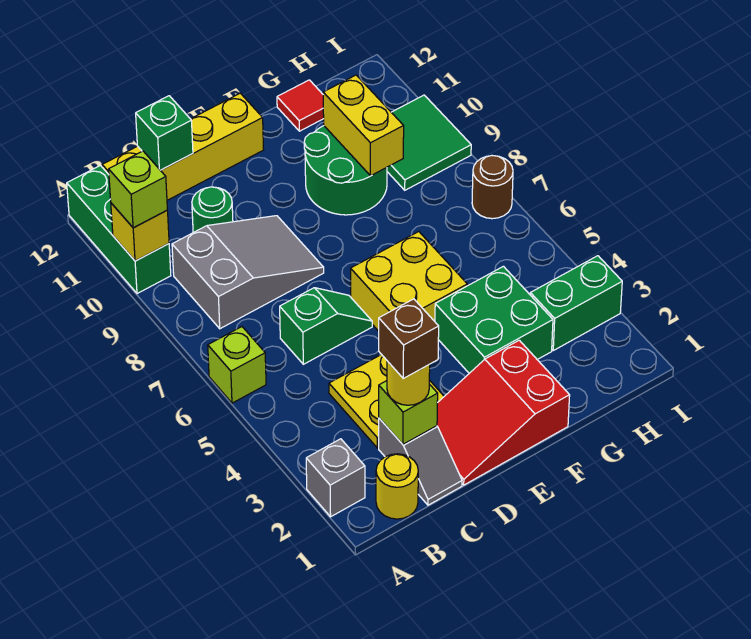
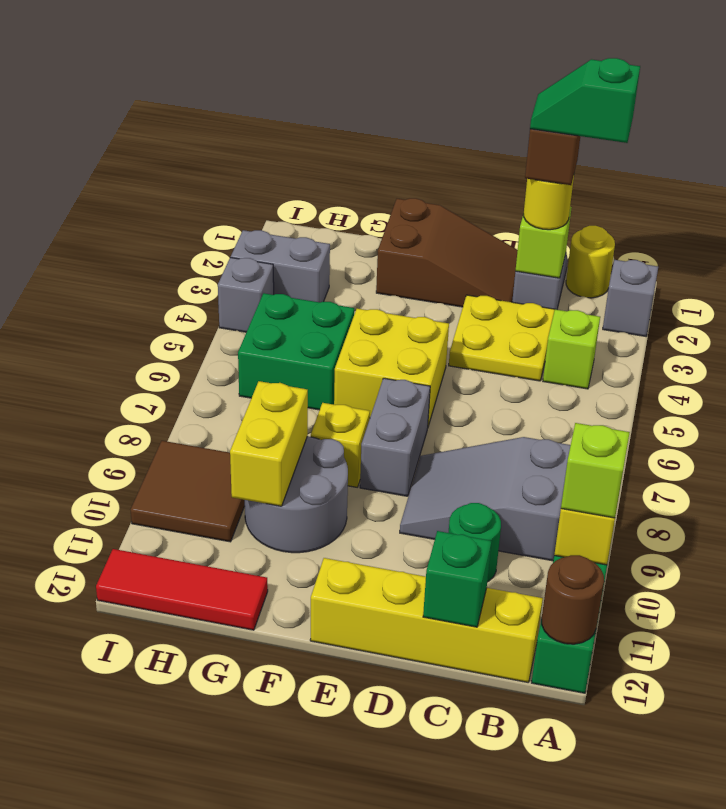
lime 1x1 brick [208,327,266,403] -> lime 1x1 brick moved to [543,309,600,389]
green 1x2 slope [280,288,372,364] -> green 1x2 slope moved to [530,58,640,143]
red 2x3 slope [437,340,570,485] -> brown 2x3 slope [376,198,518,307]
none -> grey 1x2 brick [360,378,430,496]
green 2x2 brick [435,266,553,373] -> green 2x2 brick moved to [238,293,354,410]
none -> yellow 1x1 brick [311,403,370,487]
green 2x2 round brick [304,126,387,215] -> grey 2x2 round brick [245,436,348,553]
red 1x1 tile [277,80,324,131] -> red 1x3 tile [96,549,268,630]
green 1x2 brick [530,256,622,350] -> grey 1x2 brick [231,230,330,302]
green 2x2 tile [387,95,471,190] -> brown 2x2 tile [131,441,245,542]
none -> grey 1x1 brick [218,257,274,332]
brown 1x1 round brick [472,156,513,219] -> brown 1x1 round brick moved to [542,555,604,644]

